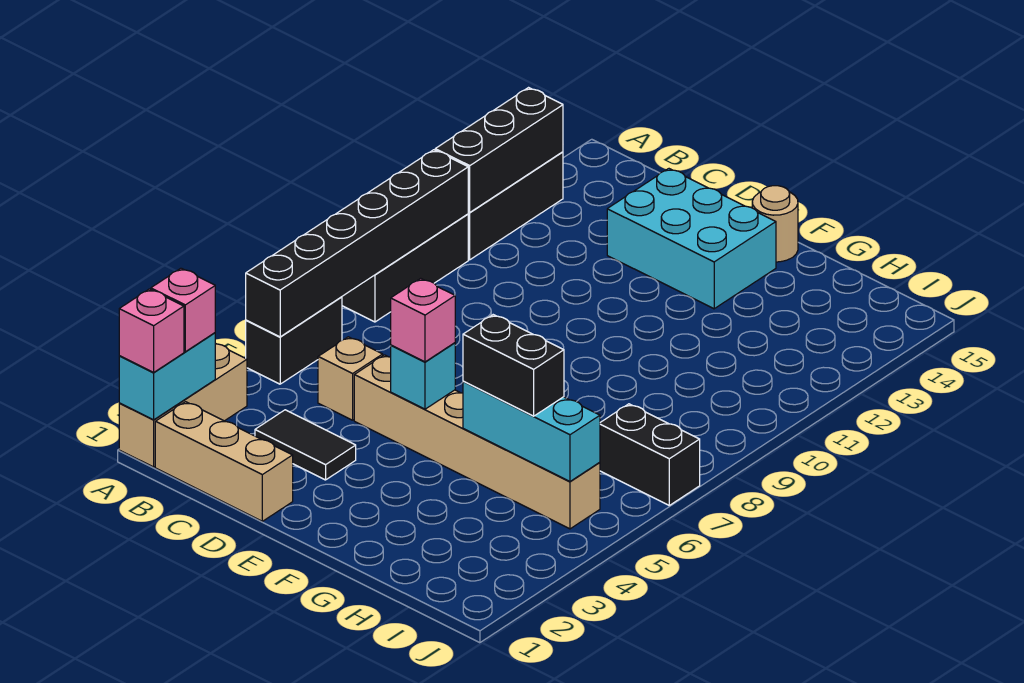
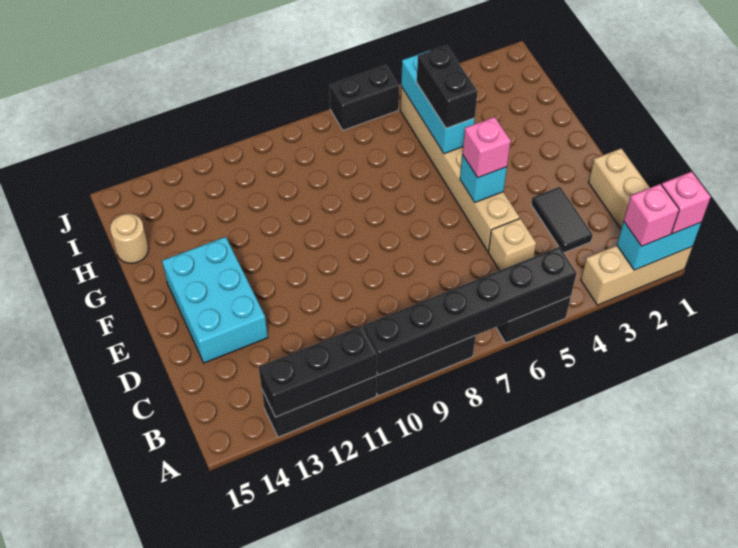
tan 1x1 round brick [752,186,798,262] -> tan 1x1 round brick moved to [110,214,149,263]
black 1x2 brick [600,404,700,505] -> black 1x2 brick turned to [329,65,399,130]

